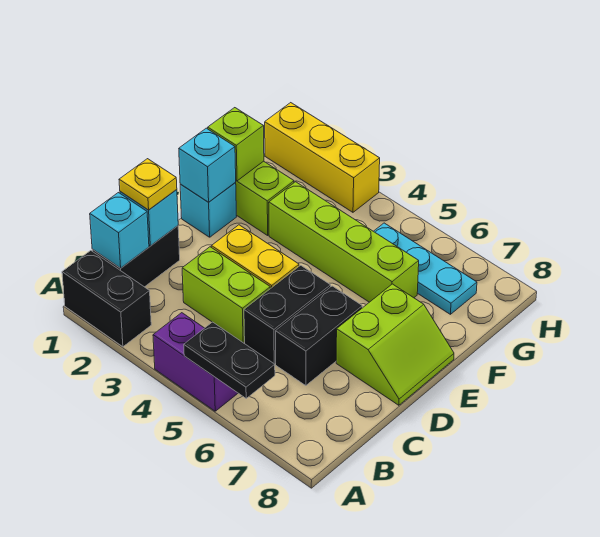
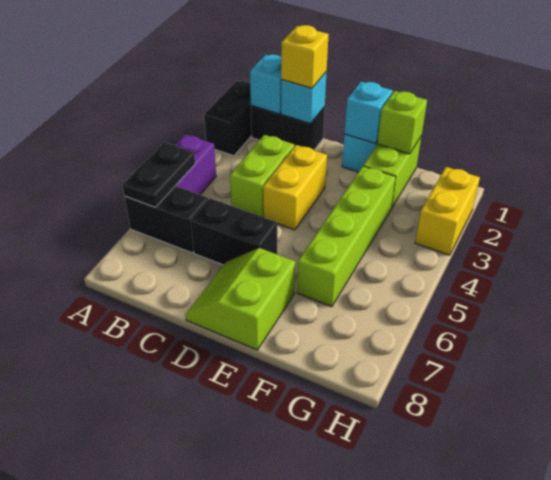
yellow 1x1 plate [119,159,177,210] -> yellow 1x1 brick [281,25,329,88]
black 1x2 brick [244,265,331,364] -> black 1x2 brick moved to [125,186,209,253]
lime 2x2 slope [336,284,454,405] -> lime 2x2 slope turned to [186,248,295,350]
cyan 1x3 plate [374,223,477,314] -> none
yellow 1x3 brick [265,103,380,212] -> yellow 1x2 brick [415,167,480,255]

